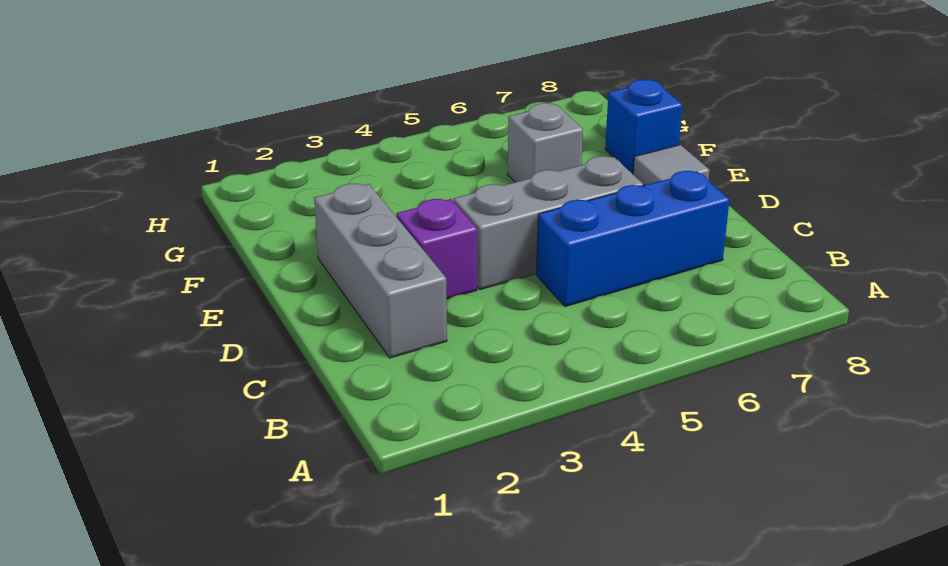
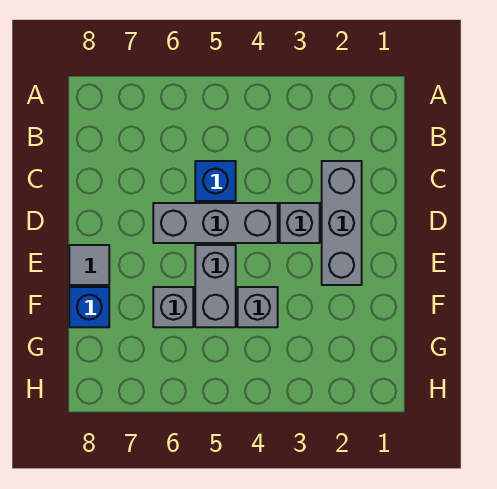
blue 1x3 brick [537,171,730,307] -> blue 1x1 brick [195,161,236,201]
purple 1x1 brick [396,199,477,299] -> grey 1x1 brick [280,203,320,243]
none -> grey 1x2 brick [195,245,236,327]
none -> grey 1x1 brick [238,287,278,327]

